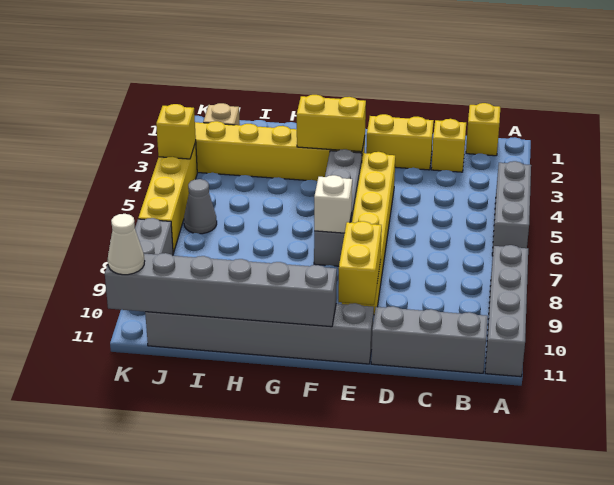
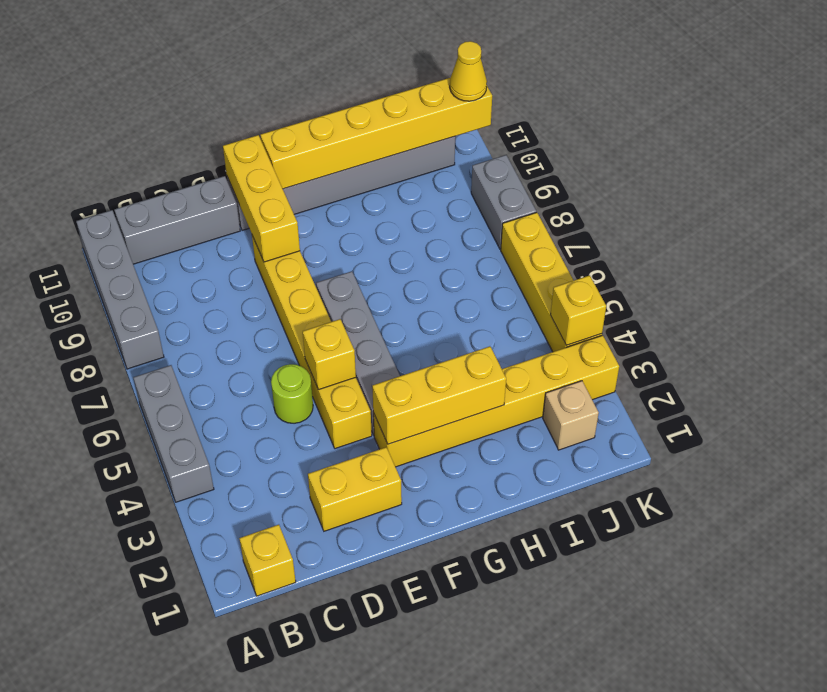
yellow 1x1 brick [431,119,466,172] -> yellow 1x1 brick moved to [303,319,356,390]
none -> lime 1x1 round brick [271,364,313,423]
yellow 1x2 brick [338,221,382,305] -> yellow 1x3 brick [223,135,300,262]
yellow 1x2 brick [297,95,366,152] -> yellow 1x3 brick [372,346,506,444]
white 1x1 brick [314,175,352,233] -> none
grey 1x6 brick [105,253,337,327] -> yellow 1x6 brick [261,78,492,189]
grey 1x1 cone [184,179,217,234] -> none
white 1x1 cone [108,214,145,275] -> yellow 1x1 cone [450,41,487,101]

